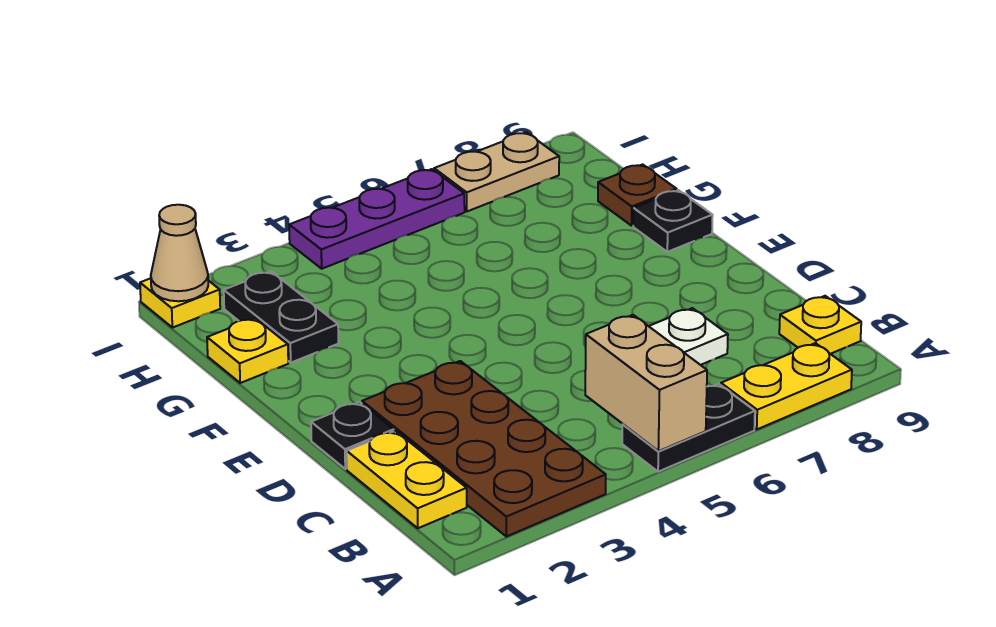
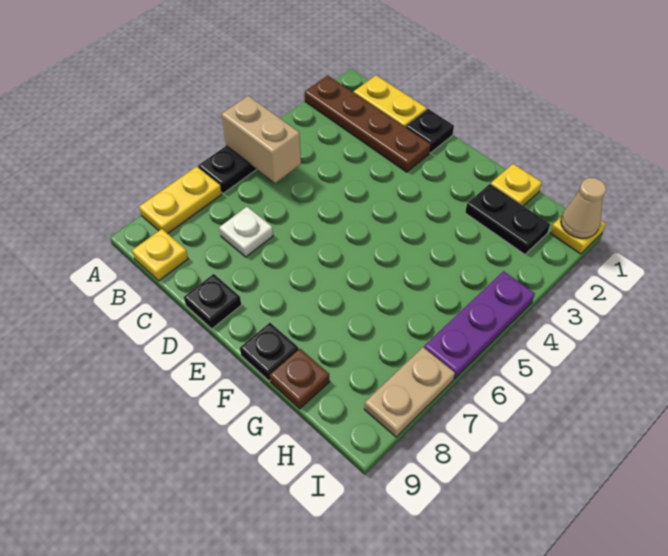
brown 2x4 plate [362,361,606,537] -> brown 1x4 plate [305,76,431,172]
none -> black 1x1 plate [184,274,241,329]

